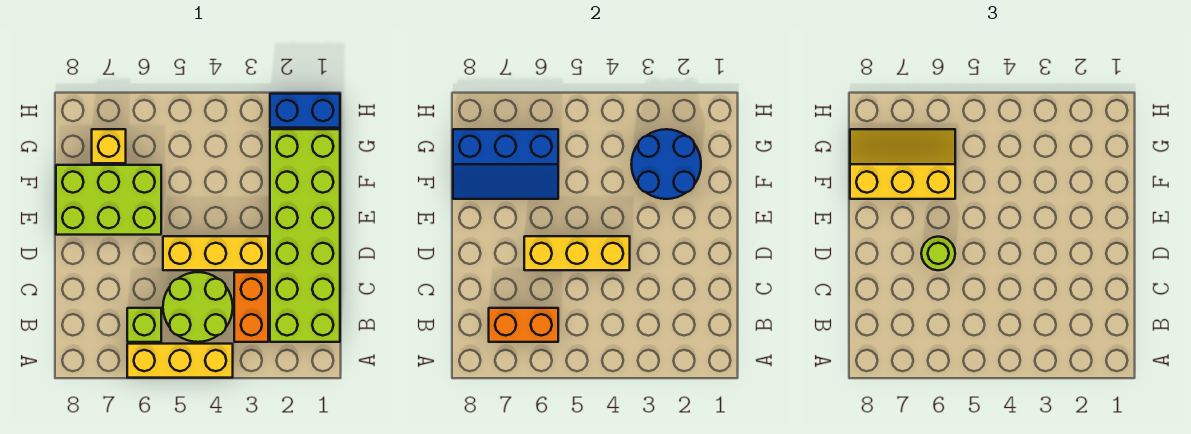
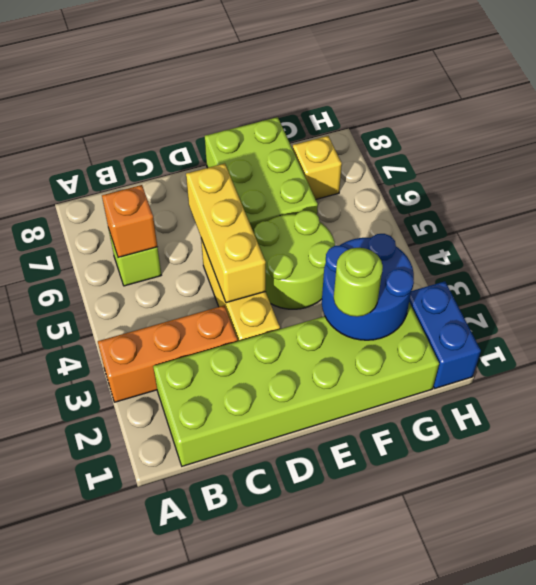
yellow 1x3 brick [127,344,233,378] -> none
orange 1x2 brick [234,272,268,342] -> orange 1x3 brick [98,306,237,402]
lime 2x2 round brick [163,272,233,342] -> lime 2x2 round brick moved to [254,210,335,309]
orange 1x2 brick [489,308,558,342] -> orange 1x1 brick [102,185,157,258]
lime 1x1 round brick [921,237,955,270] -> lime 1x1 round brick moved to [334,248,383,317]
blue 2x3 slope [453,129,558,199] -> none
yellow 2x3 slope [850,129,955,199] -> none

